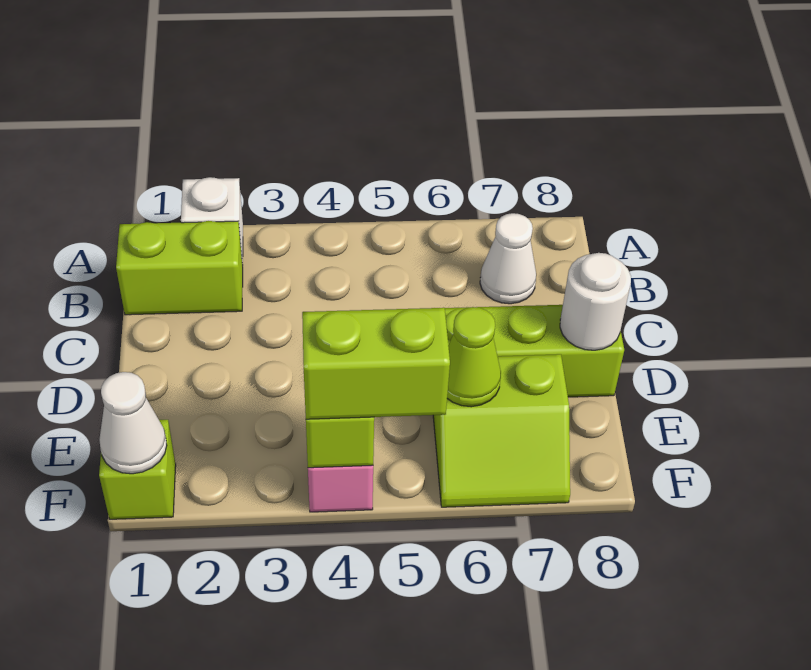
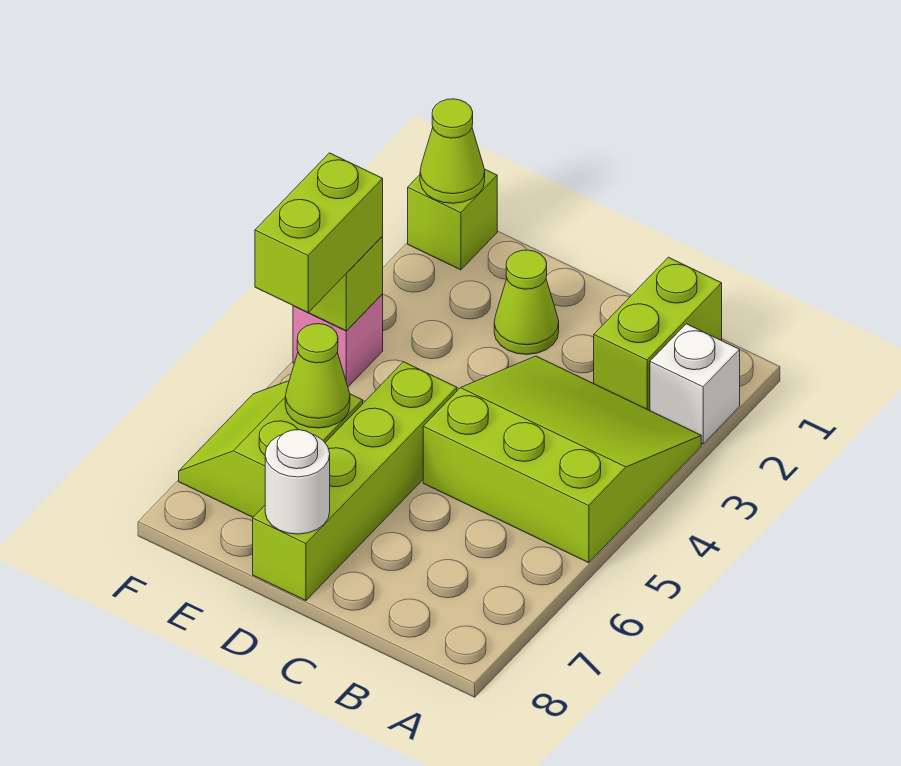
none -> lime 3x3 slope [423,356,701,563]
white 1x1 cone [480,213,536,304] -> none
none -> lime 1x1 cone [494,250,559,355]
white 1x1 cone [99,372,167,474] -> lime 1x1 cone [420,99,485,203]

